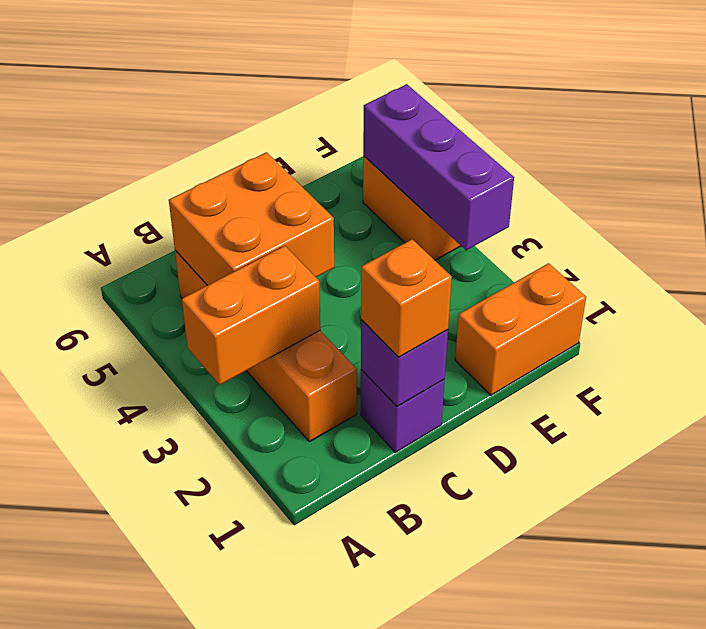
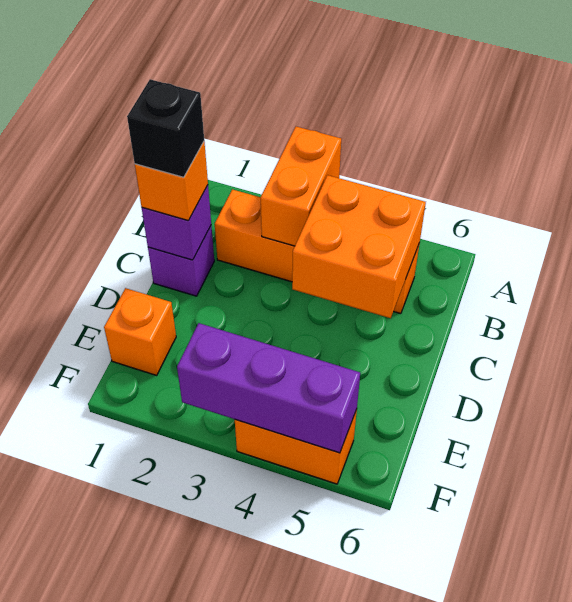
none -> black 1x1 brick [127,79,204,177]
orange 1x2 brick [455,263,586,395] -> orange 1x1 brick [104,288,176,375]

